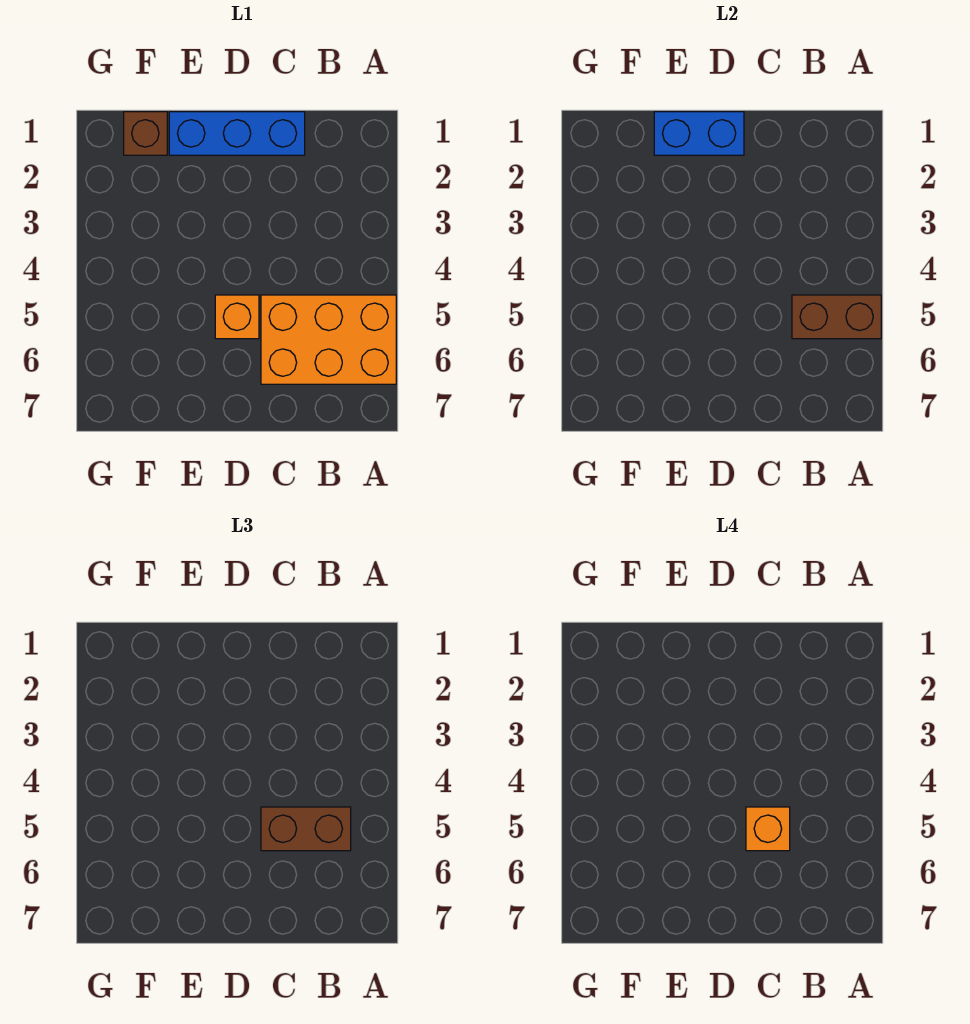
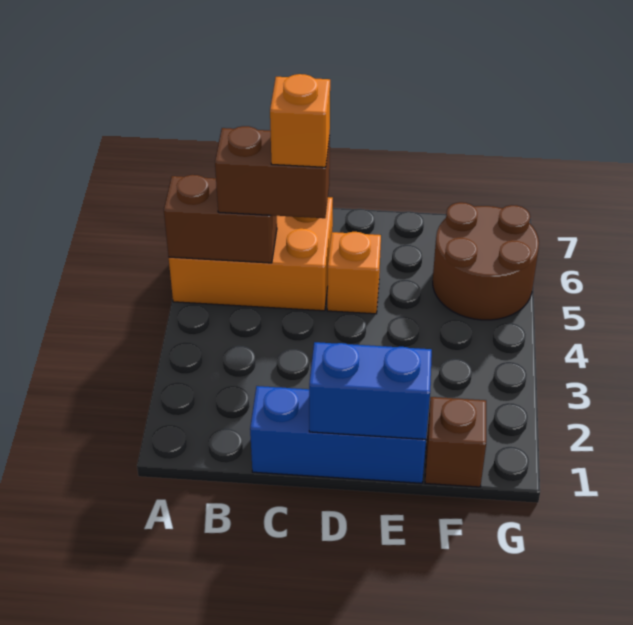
none -> brown 2x2 round brick [433,202,539,320]

